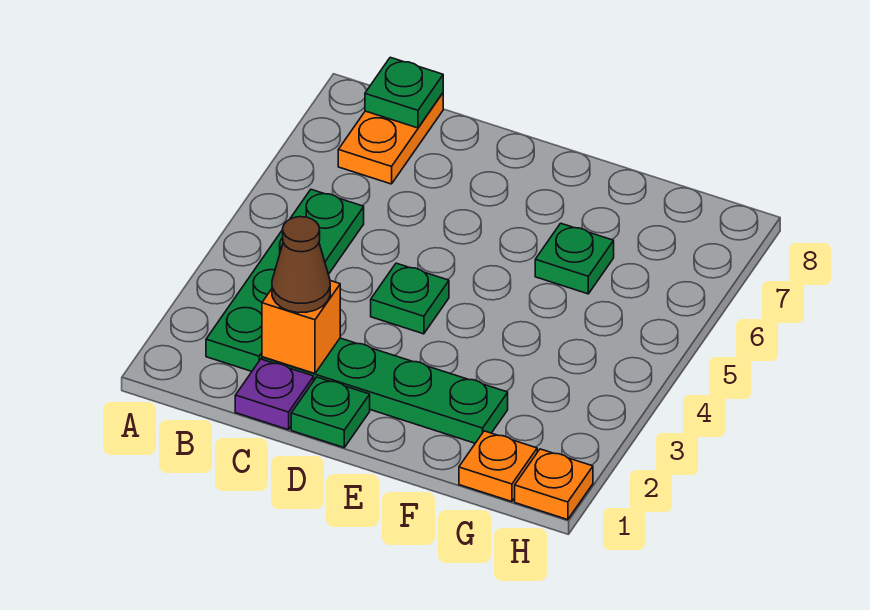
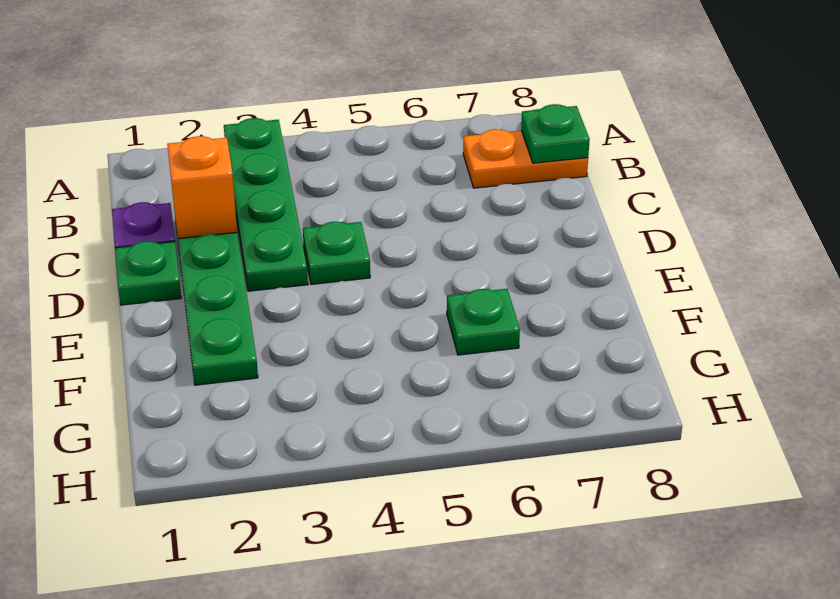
green 1x4 plate [206,190,364,371] -> green 1x4 plate turned to [224,118,308,291]
brown 1x1 cone [272,217,330,313] -> none
orange 1x1 plate [459,431,537,502] -> none
orange 1x1 plate [515,449,593,520] -> none

